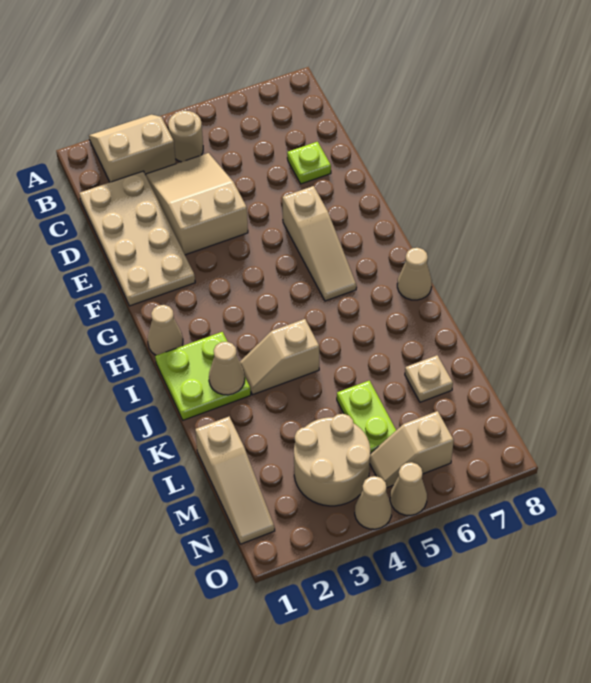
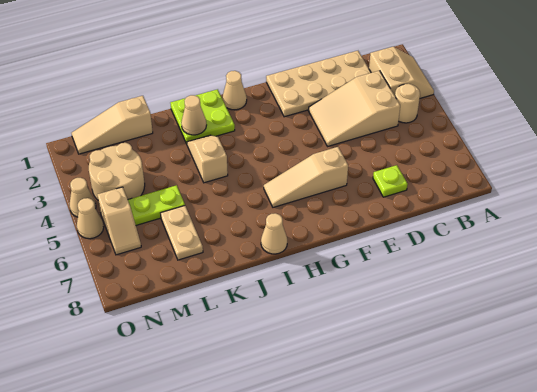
tan 2x3 slope [146,153,248,255] -> tan 2x3 slope turned to [308,71,400,146]
tan 1x1 plate [405,355,453,402] -> tan 1x2 plate [161,206,203,260]
tan 1x2 slope [370,411,454,488] -> tan 1x2 slope turned to [97,187,141,255]

